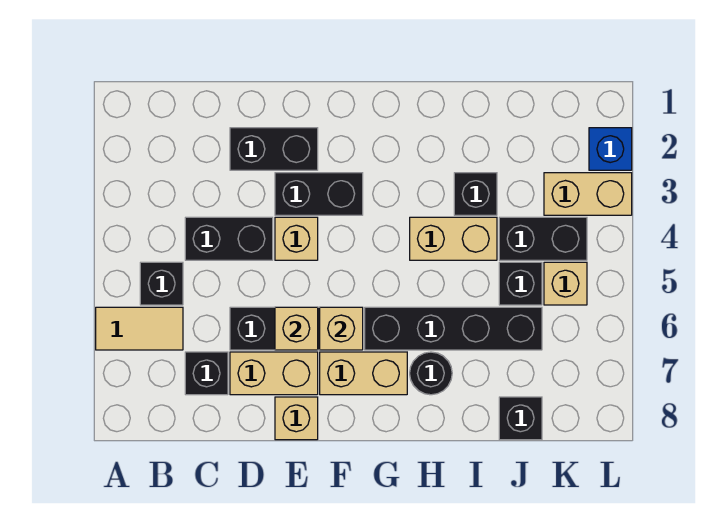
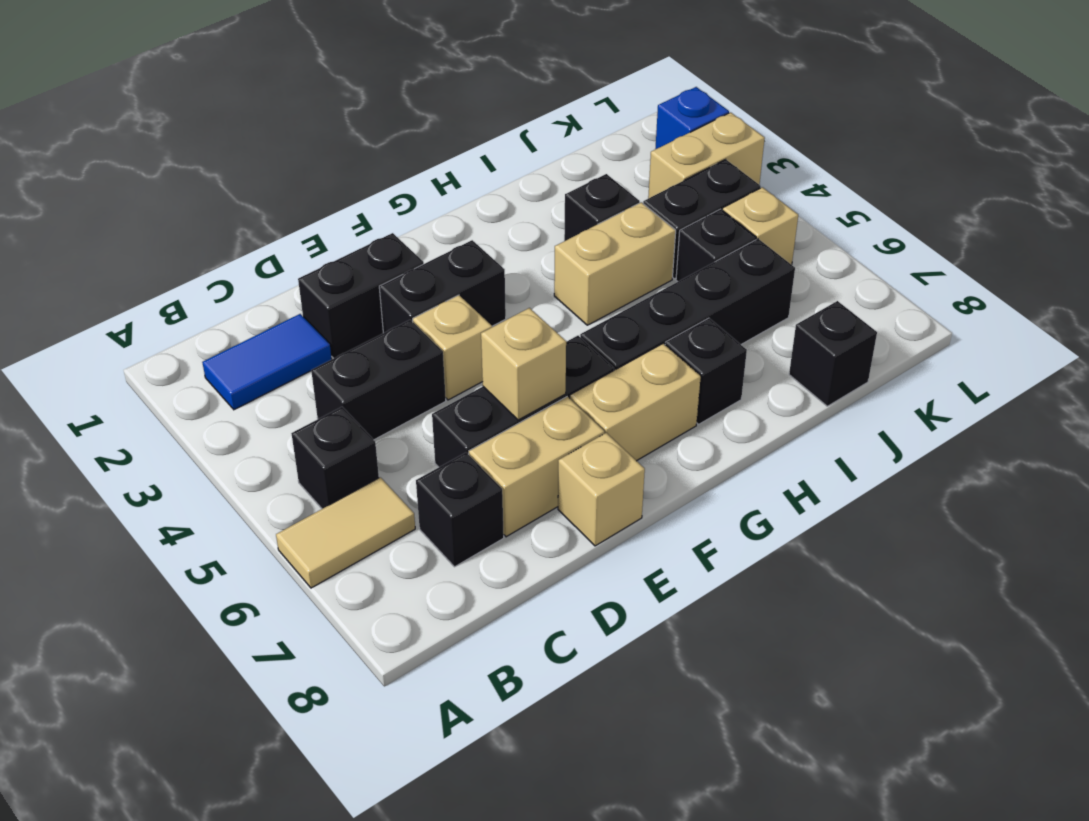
none -> blue 1x2 tile [202,314,332,410]
tan 1x1 brick [320,307,363,350] -> none
black 1x1 round brick [410,352,452,395] -> black 1x1 brick [665,318,747,424]

